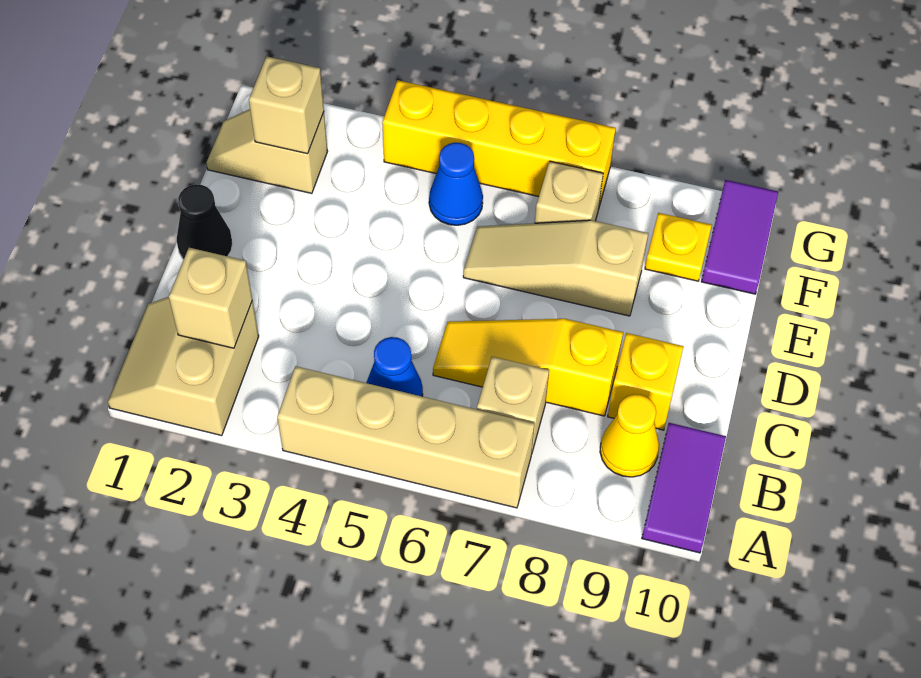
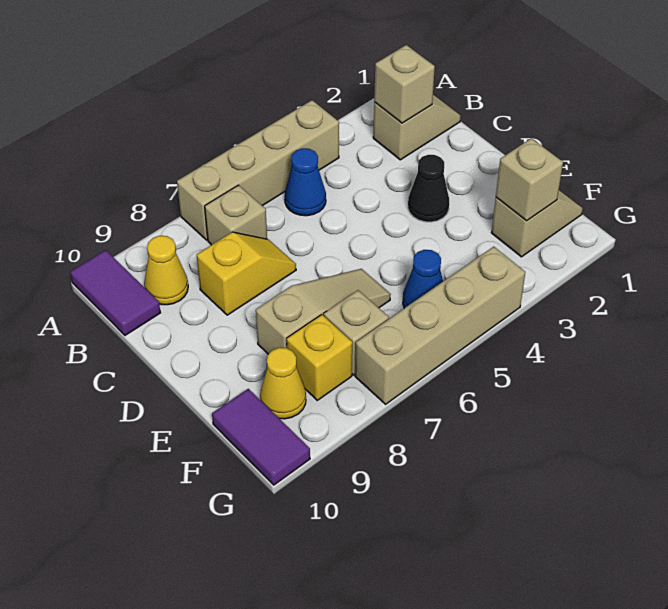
tan 2x2 slope [108,297,259,436] -> tan 1x2 slope [373,95,461,160]
yellow 1x3 slope [433,319,623,416] -> yellow 1x2 slope [197,232,296,315]
yellow 1x1 brick [608,333,684,430] -> yellow 1x1 brick moved to [287,315,352,400]
black 1x1 cone [177,184,233,260] -> black 1x1 cone moved to [408,155,449,222]
yellow 1x1 plate [645,213,712,281] -> yellow 1x1 cone [260,348,306,419]
yellow 1x4 brick [382,80,616,210] -> tan 1x4 brick [355,247,525,404]

